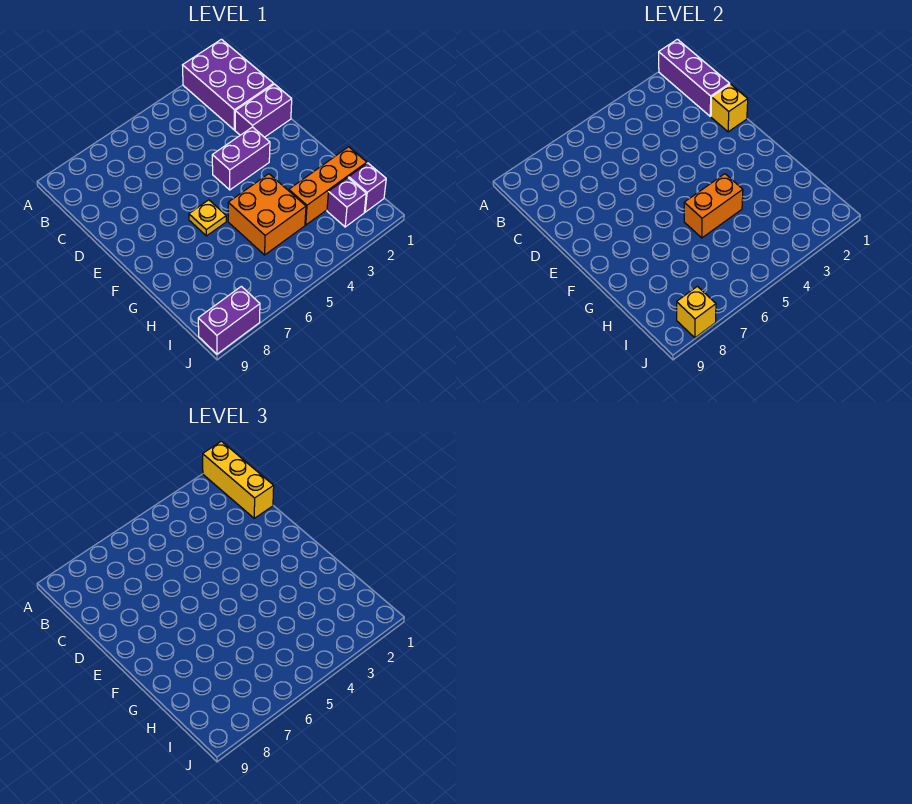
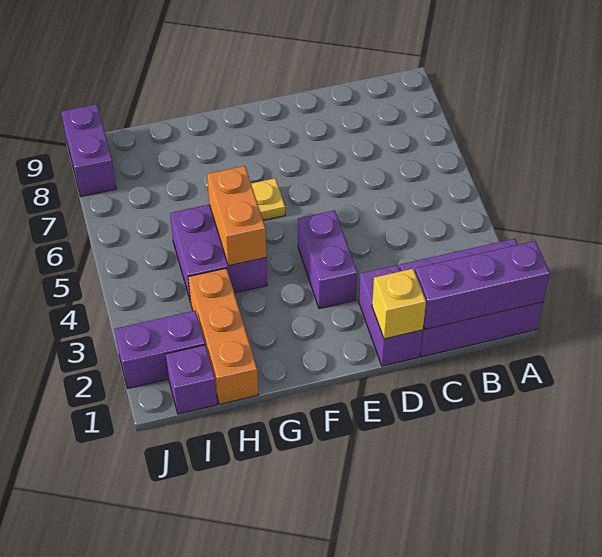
yellow 1x3 brick [203,441,274,518] -> none
orange 2x2 brick [228,174,306,255] -> purple 2x2 brick [170,205,267,302]
purple 1x1 brick [327,178,366,227] -> purple 1x2 brick [115,311,205,388]
yellow 1x1 brick [677,286,716,338] -> none

